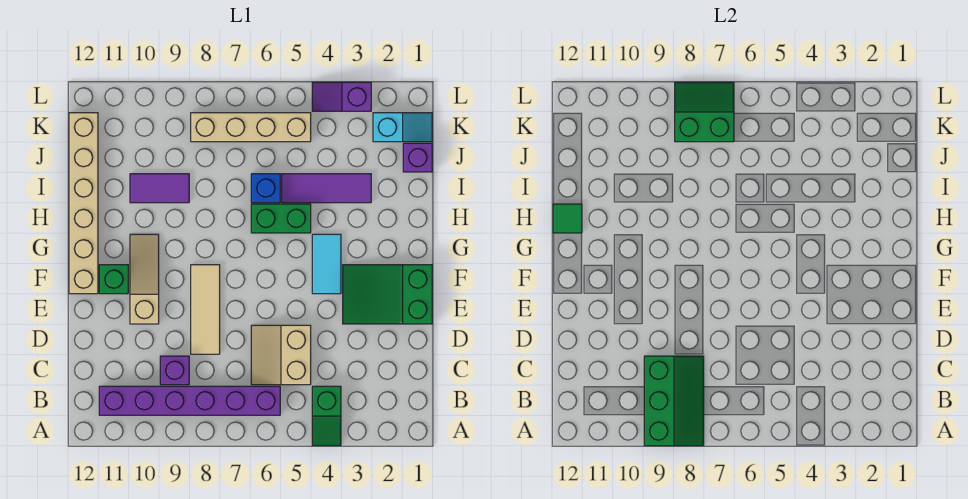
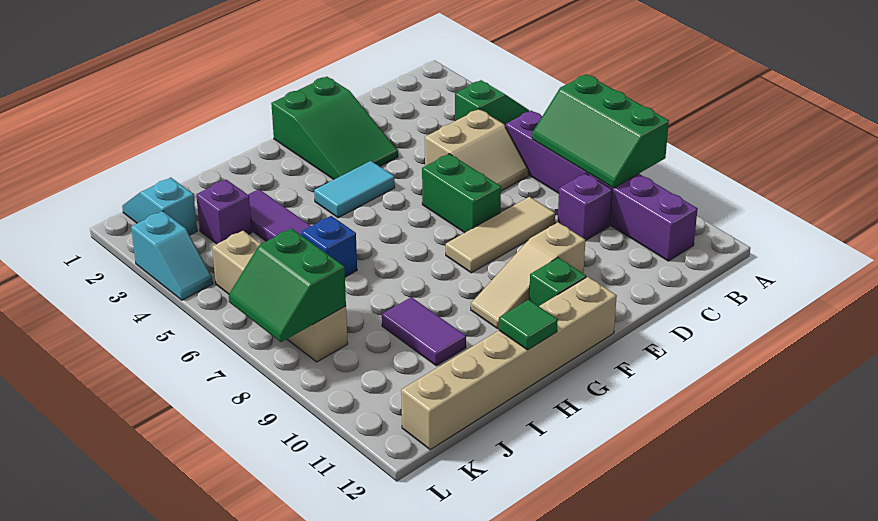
green 2x3 slope [644,356,704,446] -> green 2x3 slope turned to [532,74,669,188]
green 1x2 brick [251,204,311,233] -> green 1x2 brick moved to [422,154,501,233]
purple 1x1 brick [403,143,432,172] -> purple 1x1 brick moved to [196,180,252,244]
purple 1x2 slope [312,82,371,111] -> cyan 1x2 slope [131,211,213,300]

